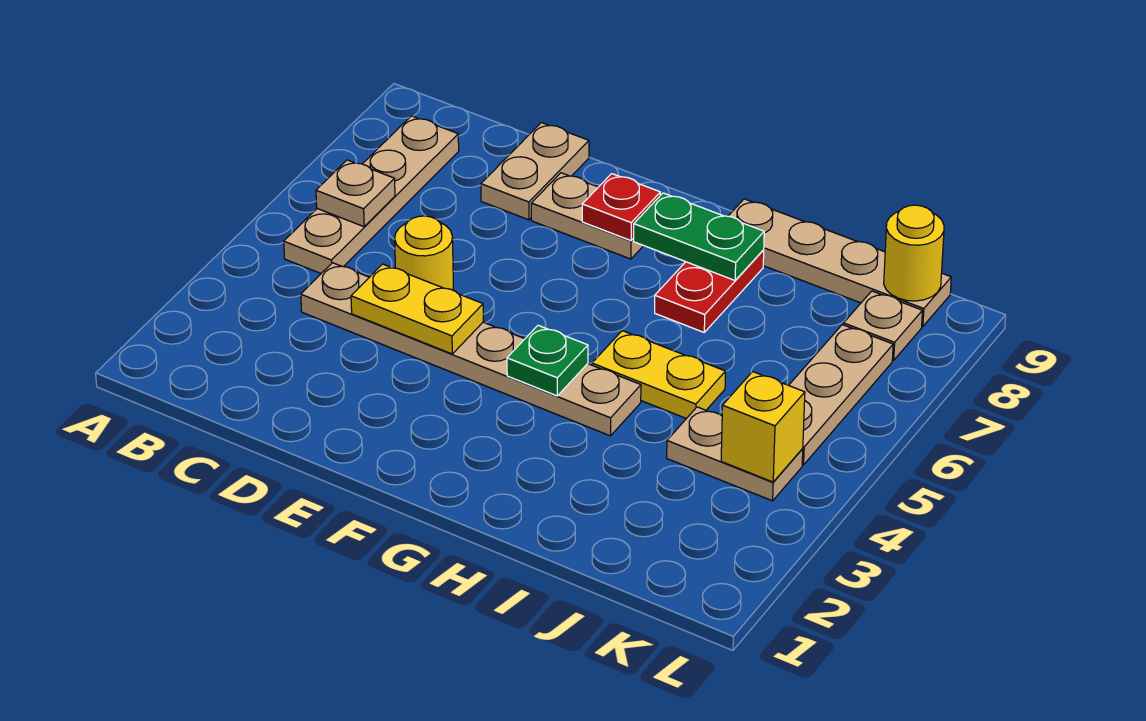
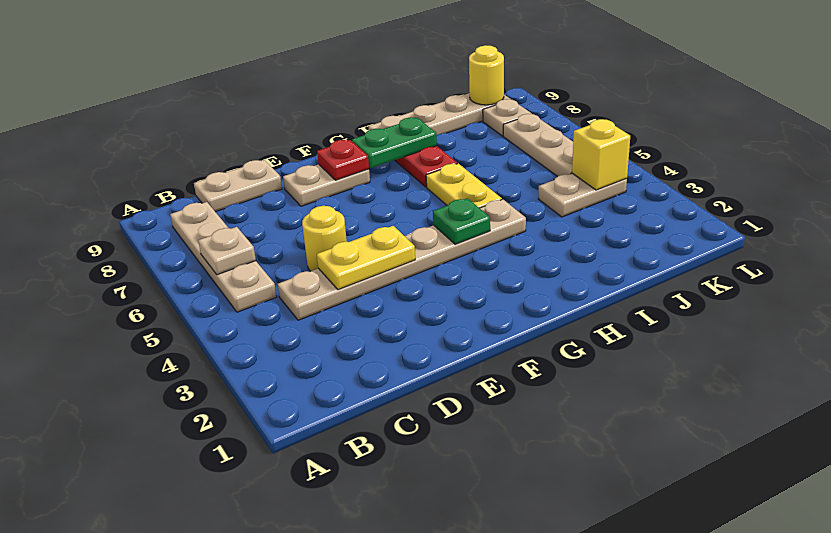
tan 1x2 plate [481,123,589,220] -> tan 1x2 plate turned to [194,160,282,212]
yellow 1x2 plate [592,331,726,419] -> yellow 1x2 plate turned to [426,164,502,208]

